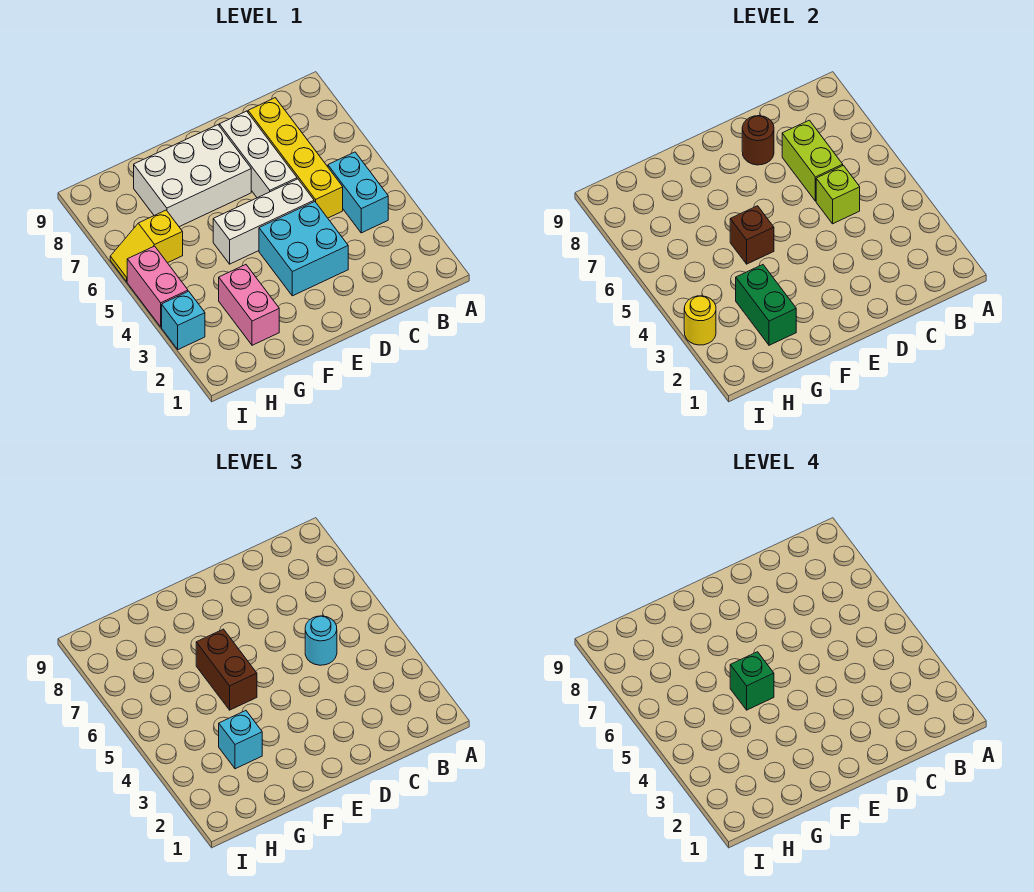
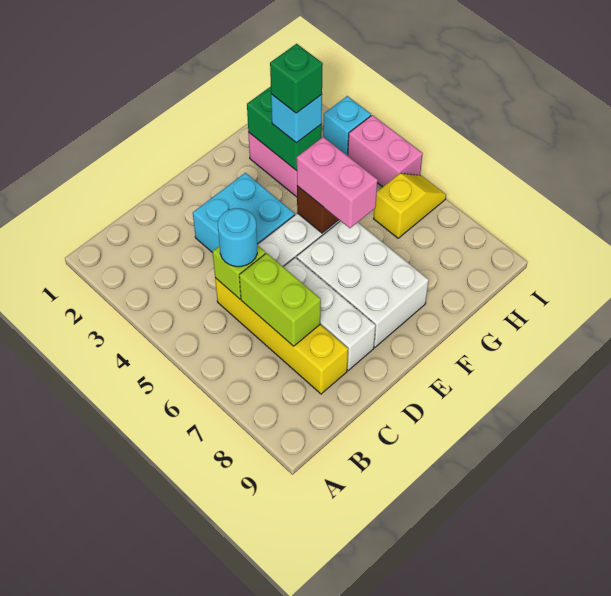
cyan 1x2 brick [328,152,388,233] -> none
brown 1x1 round brick [742,116,774,165] -> none
white 2x3 brick [134,125,251,227] -> white 2x3 brick turned to [297,221,429,347]
brown 1x2 brick [196,629,257,710] -> pink 1x2 brick [297,137,378,228]
green 1x1 brick [730,652,774,710] -> green 1x1 brick moved to [270,44,323,113]
yellow 1x1 round brick [684,296,716,345] -> none

